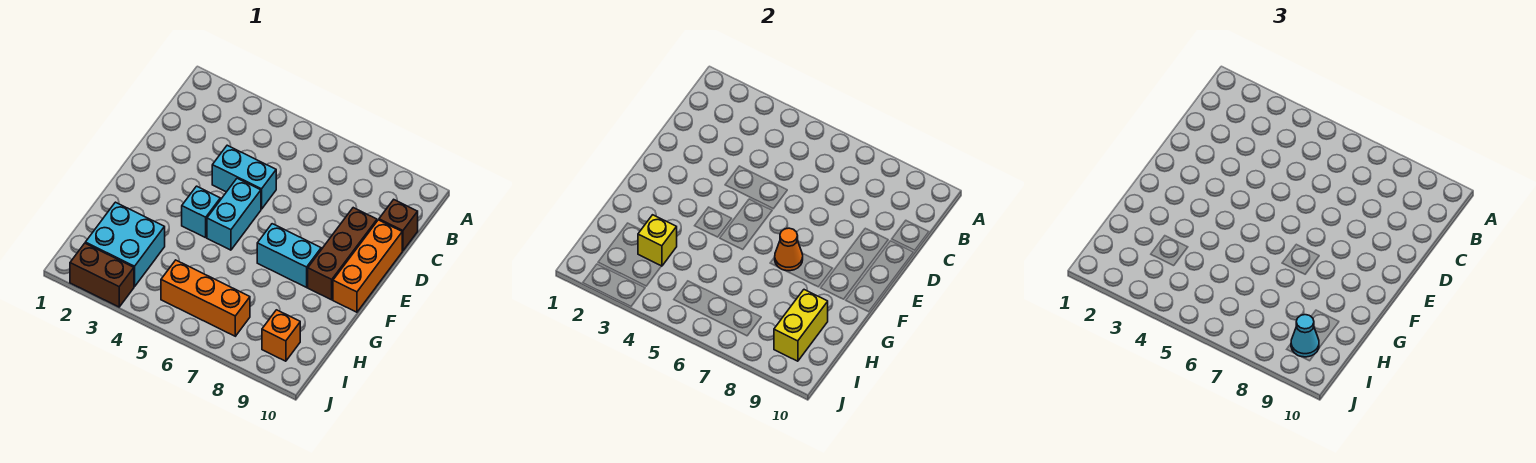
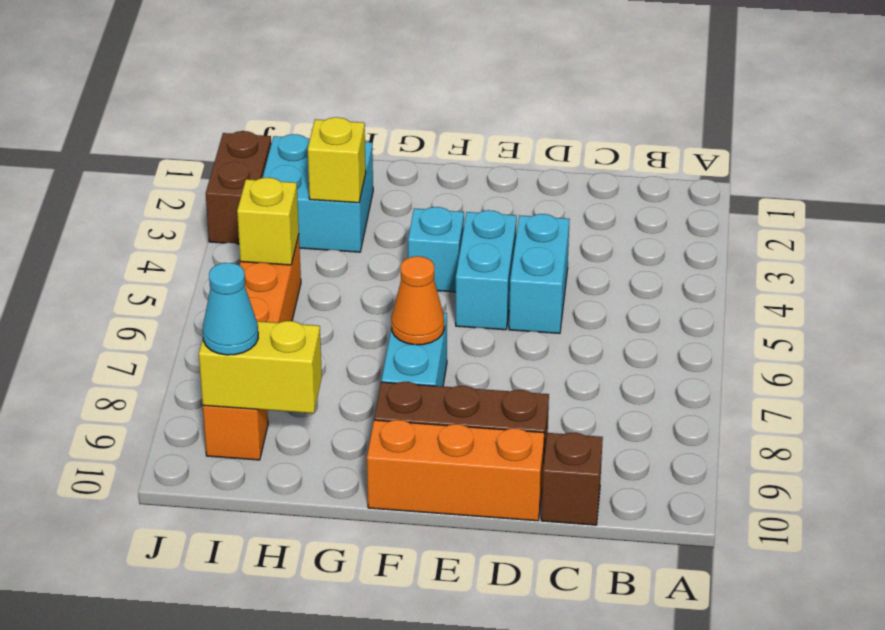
cyan 1x2 brick [207,178,261,250] -> cyan 1x2 brick turned to [456,210,517,330]
none -> yellow 1x1 brick [237,177,299,265]

